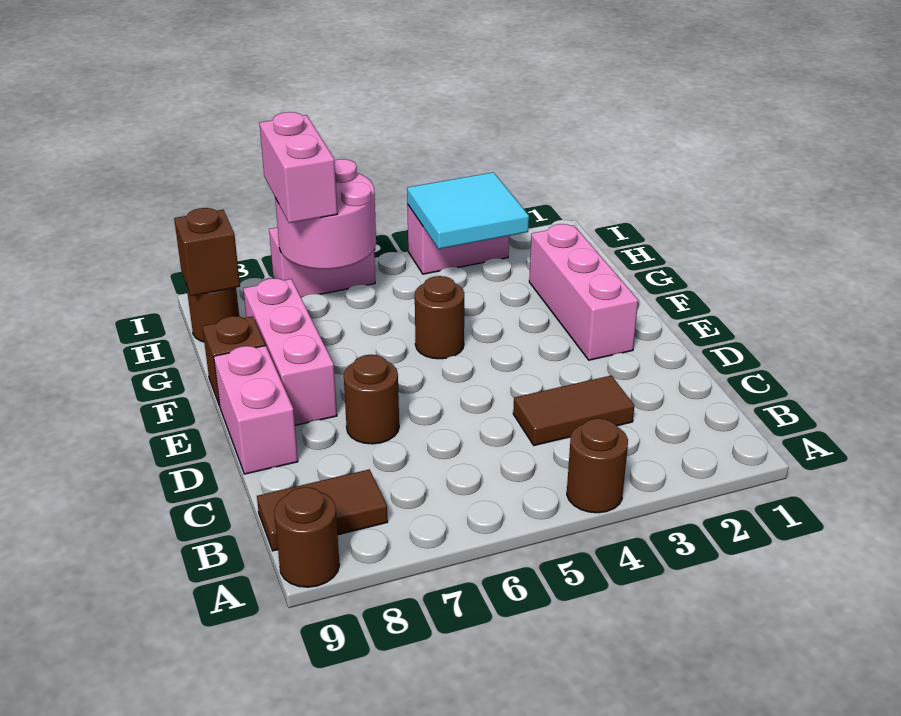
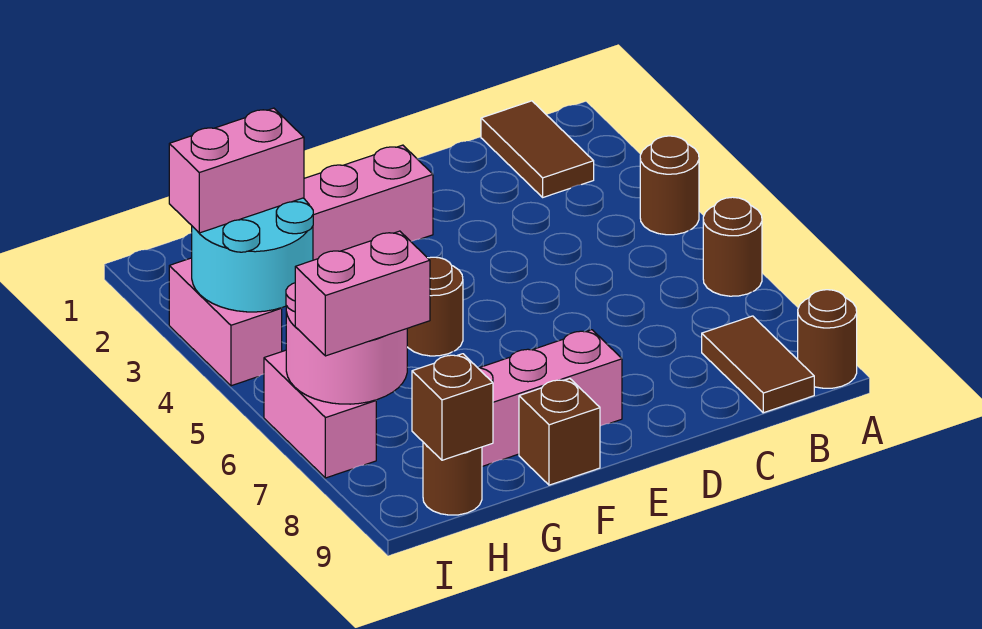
brown 1x2 tile [513,376,634,445] -> brown 1x2 tile moved to [481,101,594,197]
brown 1x1 round brick [344,355,399,444] -> brown 1x1 round brick moved to [703,197,762,296]
pink 1x2 brick [214,346,298,474] -> pink 1x2 brick moved to [169,108,304,233]
cyan 2x2 tile [407,172,529,249] -> cyan 2x2 round brick [192,198,313,312]

